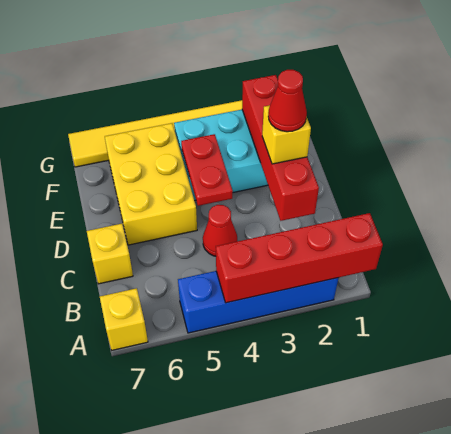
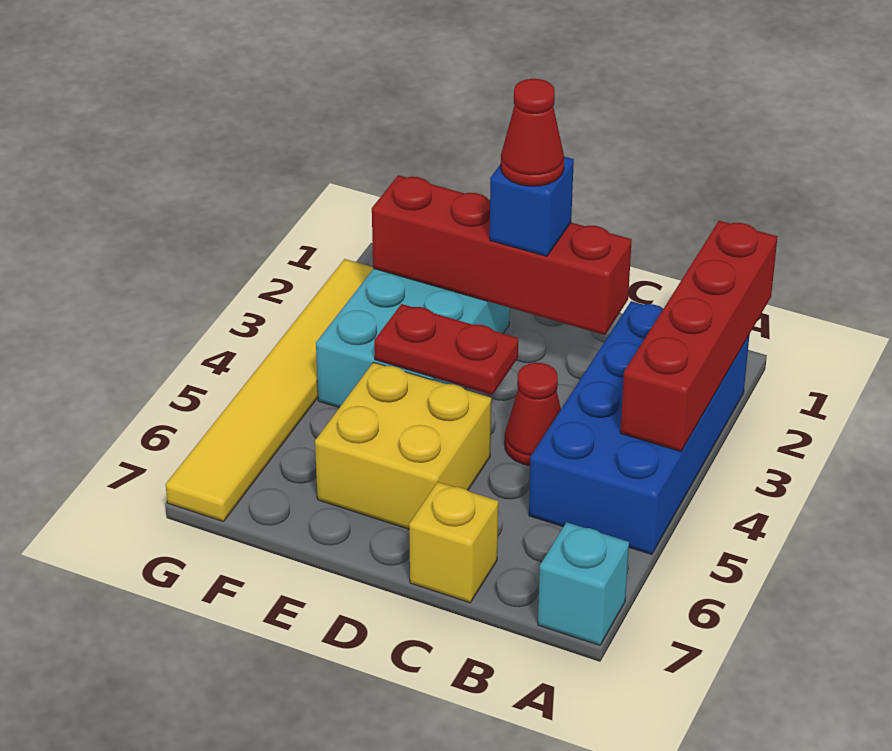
blue 1x4 brick [178,271,338,333] -> blue 2x4 brick [529,301,749,554]
yellow 1x1 brick [100,288,148,350] -> cyan 1x1 brick [538,522,629,645]
yellow 1x1 brick [262,105,311,164] -> blue 1x1 brick [490,157,574,256]
yellow 2x3 brick [105,123,197,245] -> yellow 2x2 brick [315,362,491,529]

